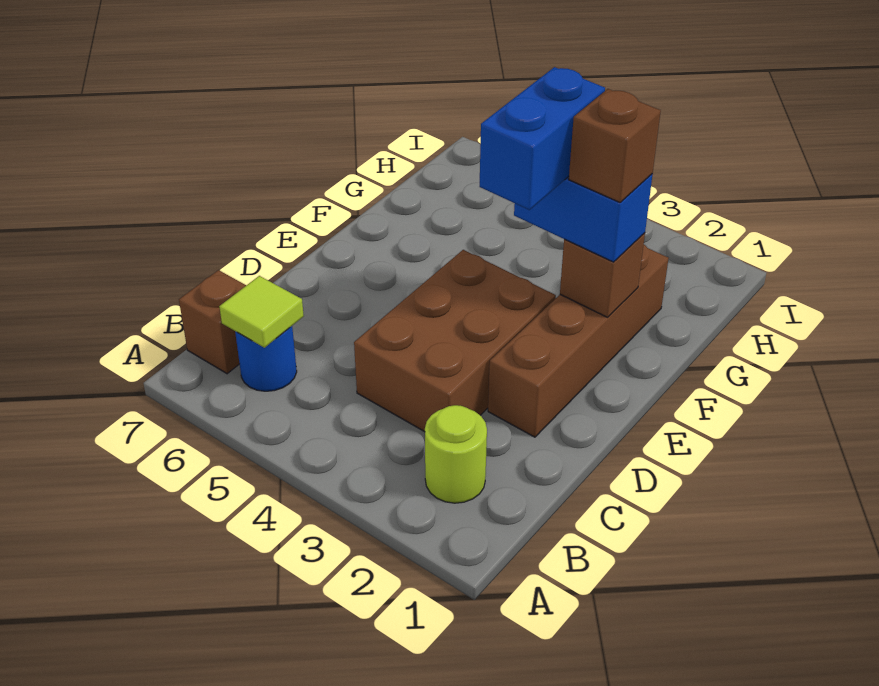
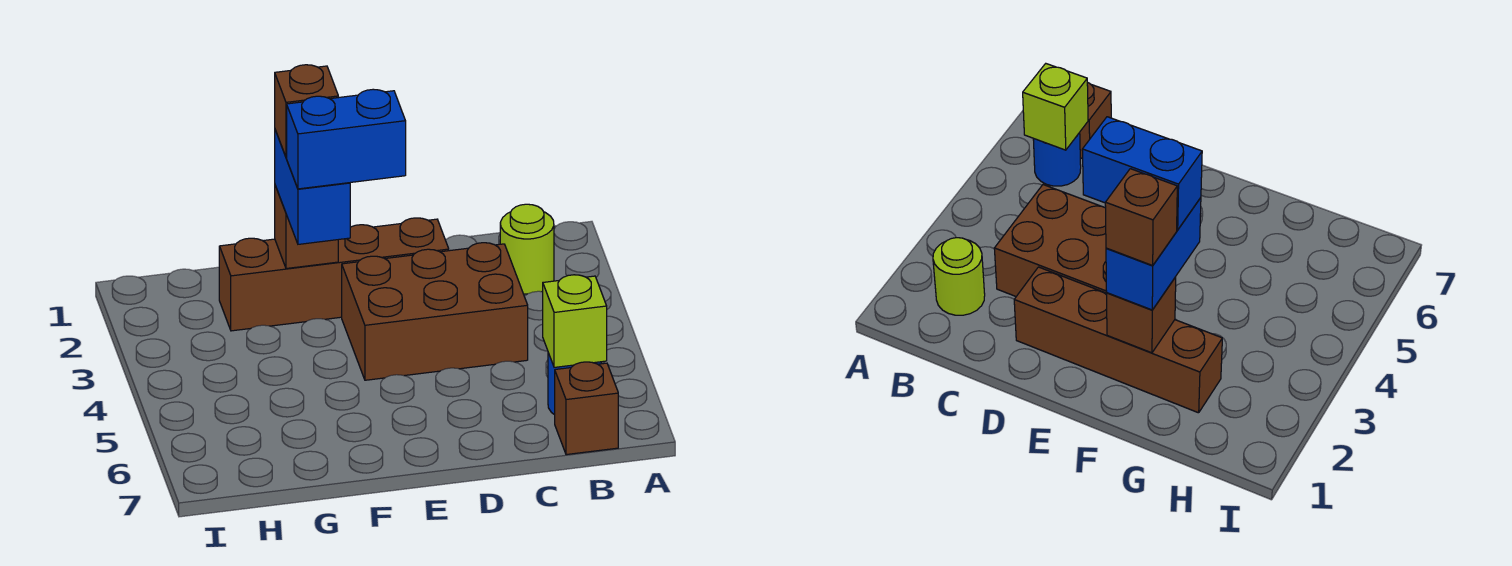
lime 1x1 tile [219,276,304,348] -> lime 1x1 brick [542,275,607,367]

